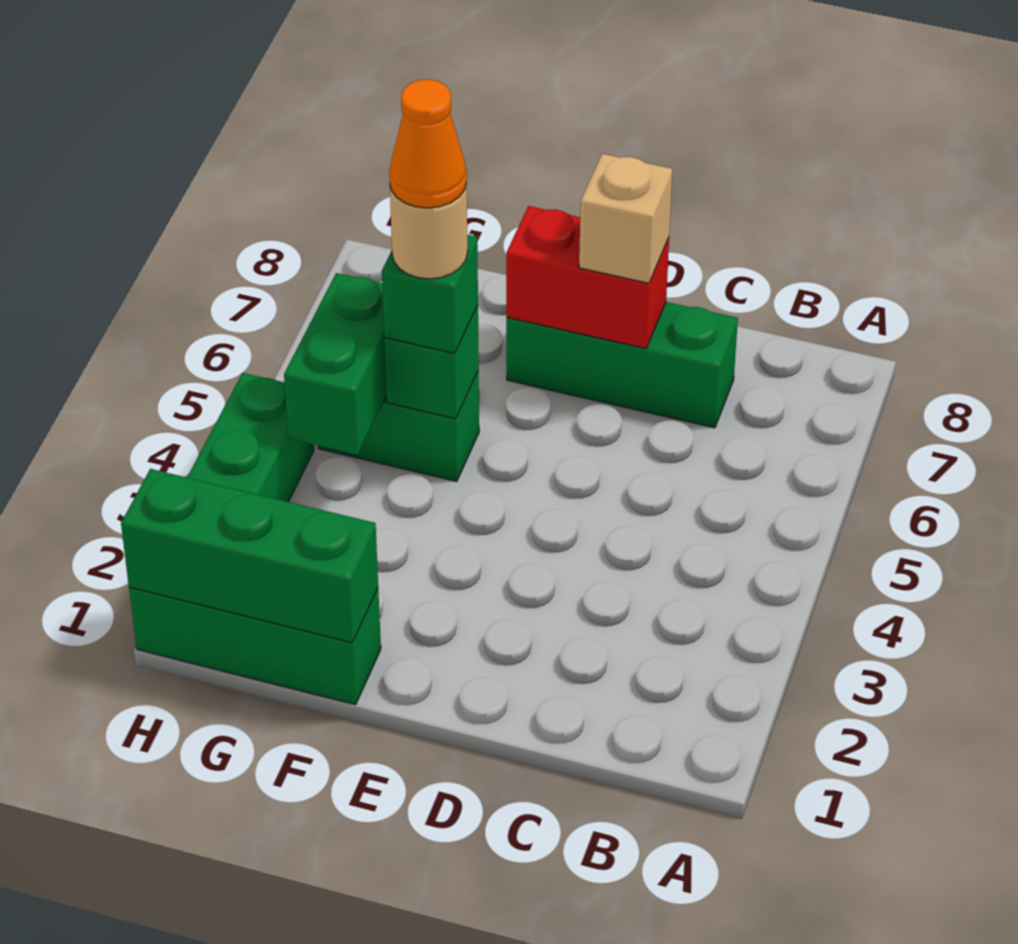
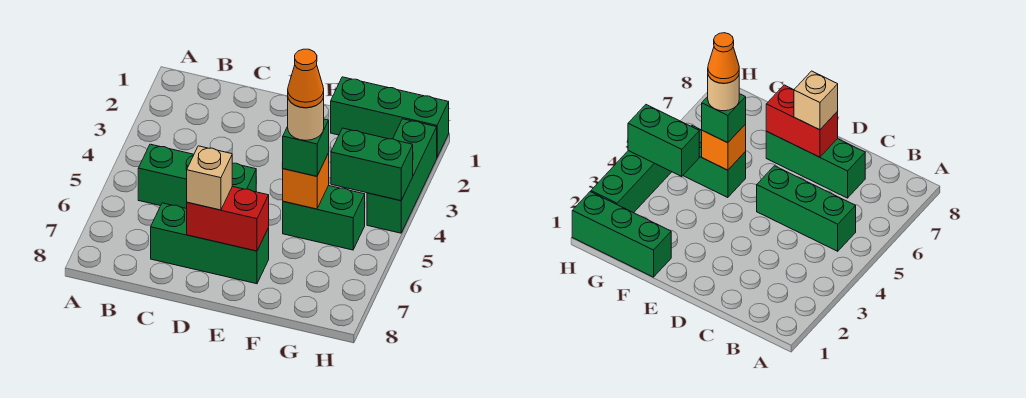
green 1x3 brick [121,469,378,643] -> green 1x3 brick moved to [138,144,256,209]
green 1x1 brick [384,306,479,419] -> orange 1x1 brick [283,153,329,209]
green 1x2 brick [284,273,386,455] -> green 1x2 brick turned to [331,128,413,201]

